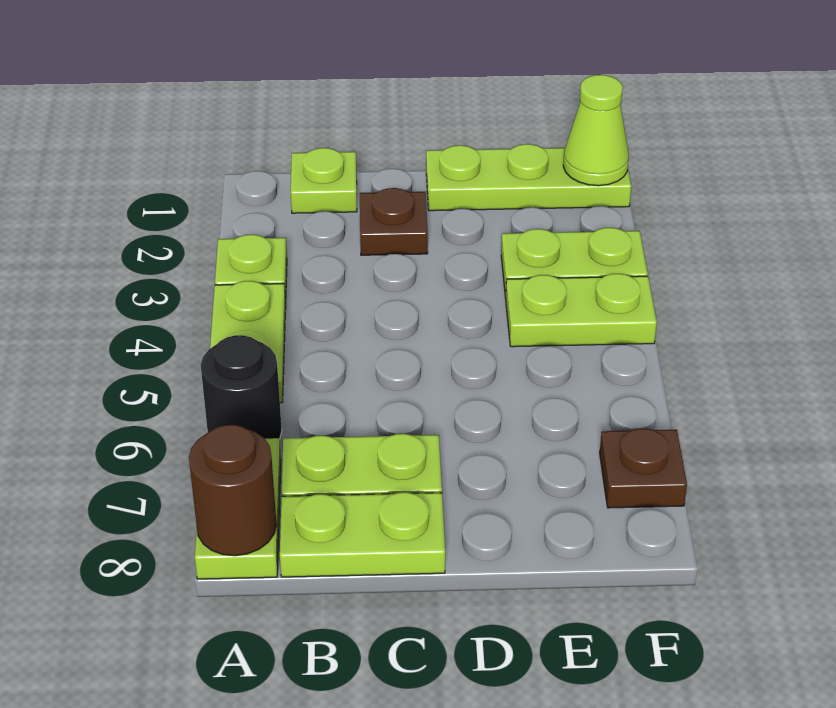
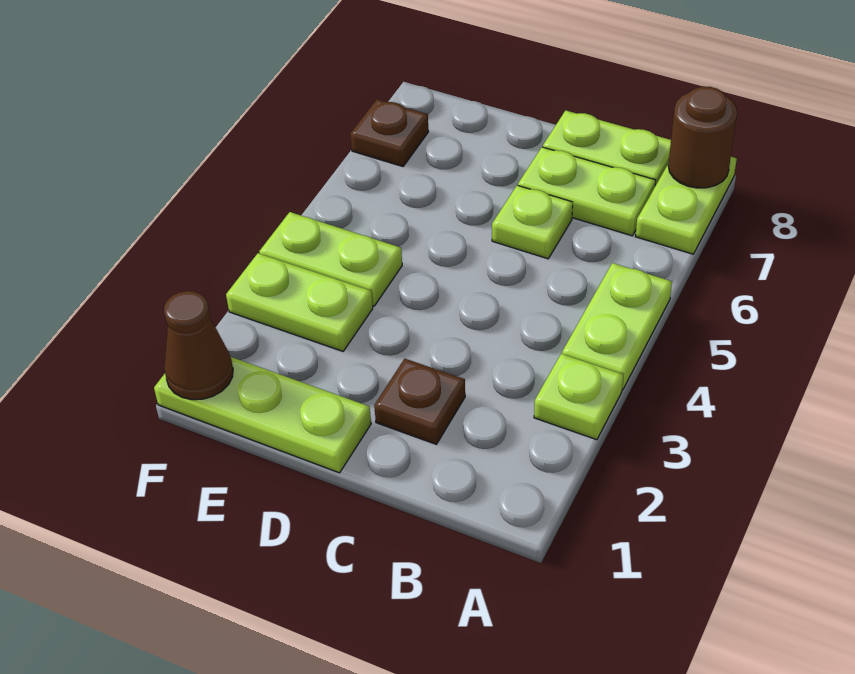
black 1x1 round brick [201,335,282,439] -> none
lime 1x1 plate [291,148,357,213] -> lime 1x1 plate moved to [492,185,573,259]
lime 1x1 cone [563,75,629,186] -> brown 1x1 cone [164,291,233,400]

